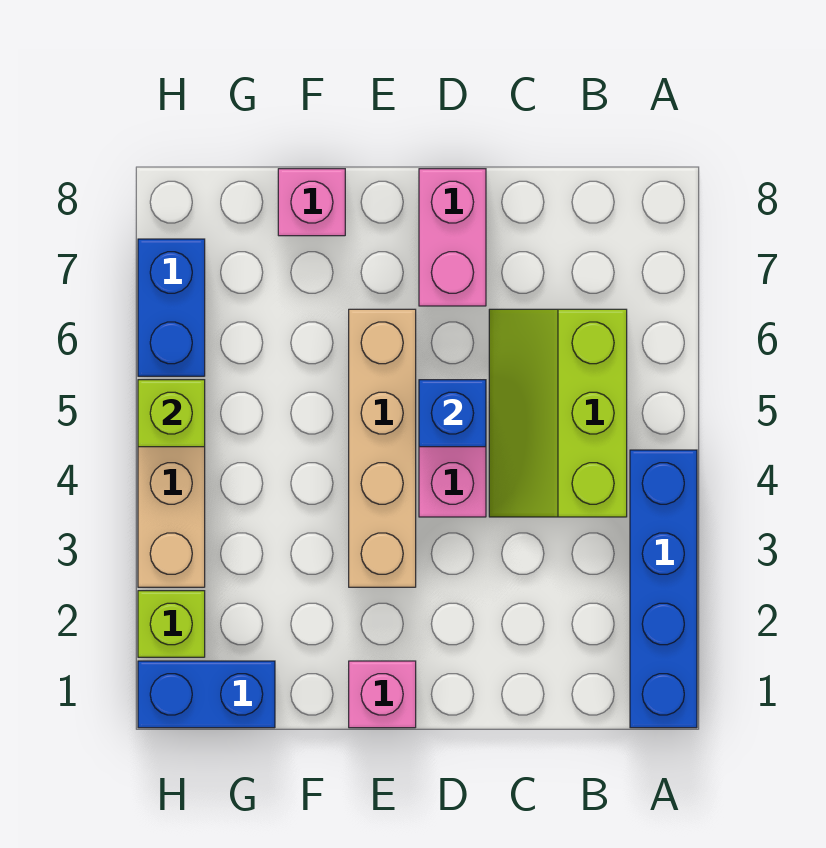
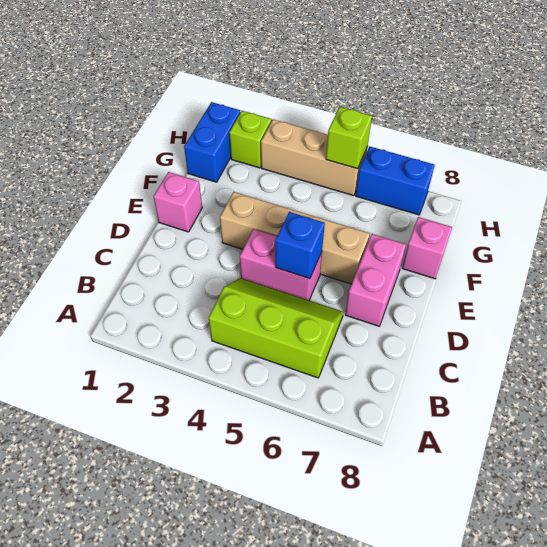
blue 1x4 brick [630,450,697,728] -> none
pink 1x2 brick [419,169,486,306] -> pink 1x2 brick turned to [345,234,406,326]

